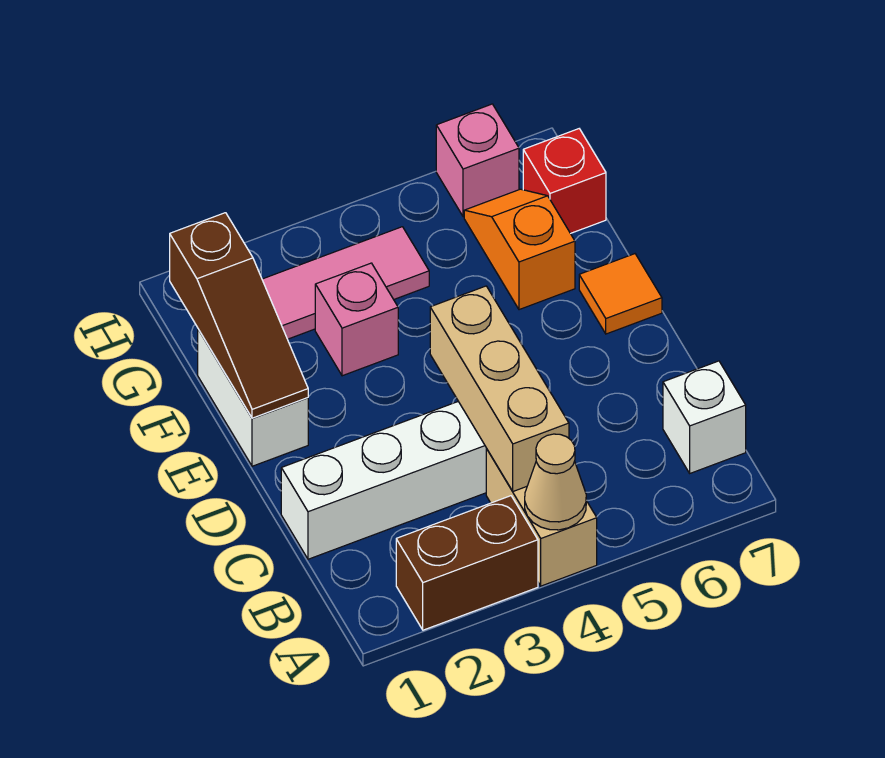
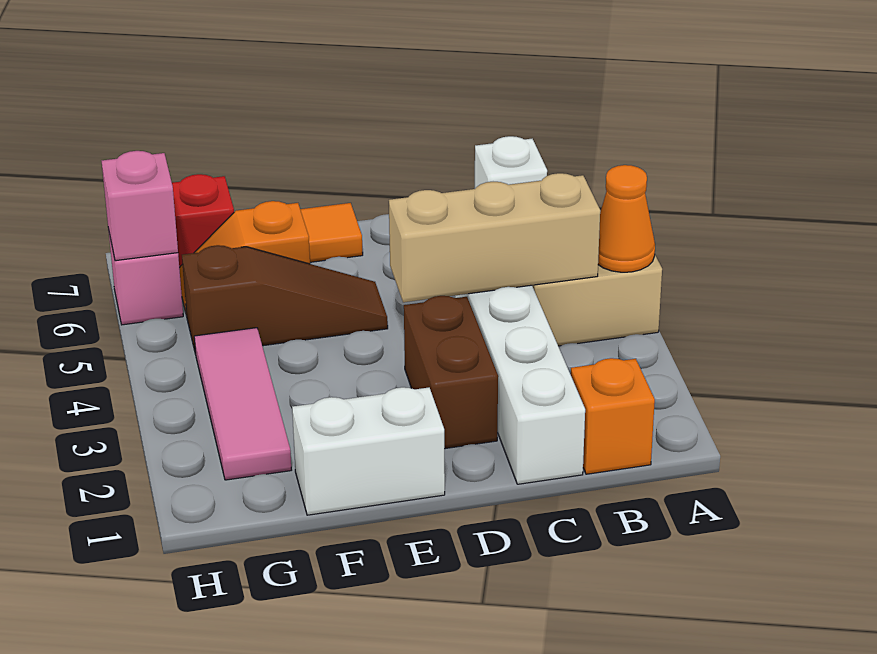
brown 1x2 brick [396,496,538,630] -> brown 1x2 brick moved to [404,296,498,449]
tan 1x1 cone [525,434,586,530] -> orange 1x1 cone [598,165,655,272]
none -> orange 1x1 brick [571,358,655,474]
brown 1x3 slope [170,213,308,418] -> brown 1x3 slope moved to [182,245,388,354]
pink 1x1 brick [315,263,398,376] -> pink 1x1 brick moved to [102,151,178,261]

